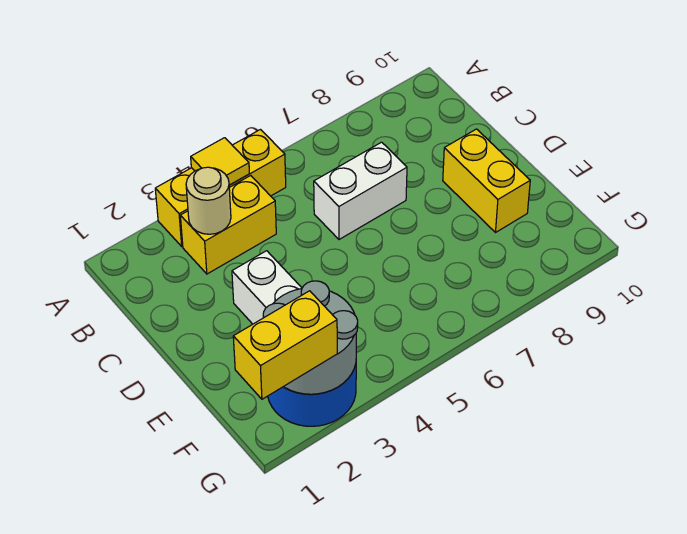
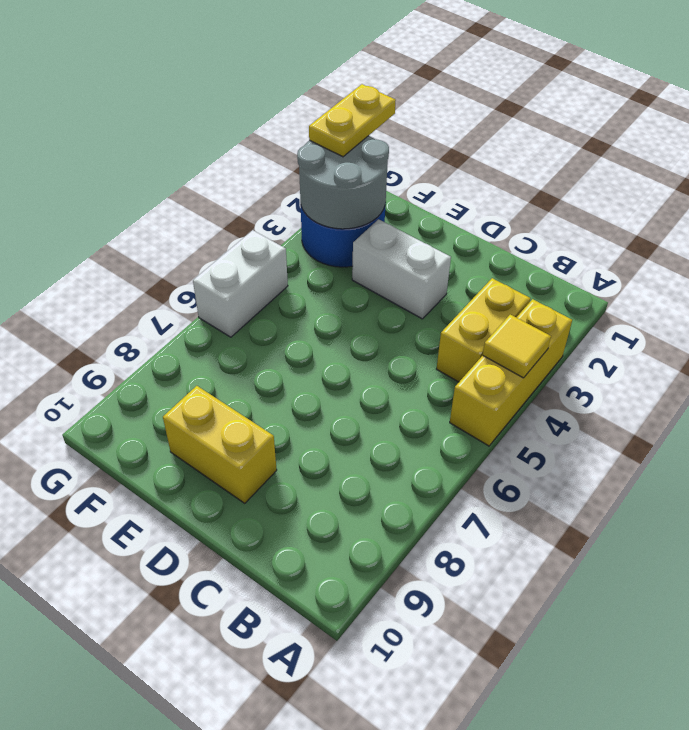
tan 1x1 round brick [186,167,231,234] -> none
white 1x2 brick [314,142,407,239] -> white 1x2 brick moved to [193,230,288,337]
yellow 1x2 brick [233,291,337,399] -> yellow 1x2 plate [309,84,396,157]

